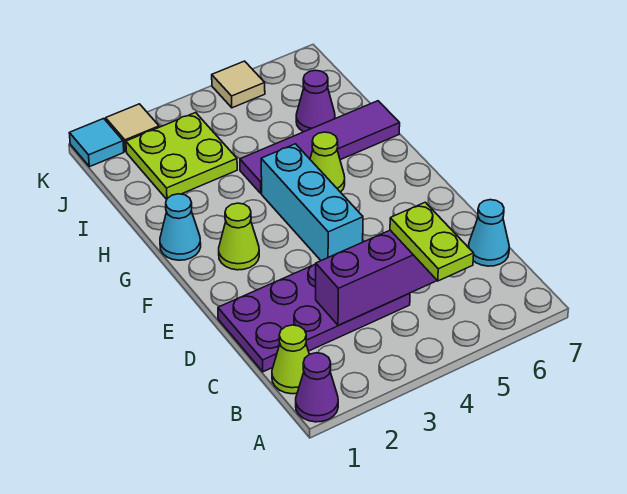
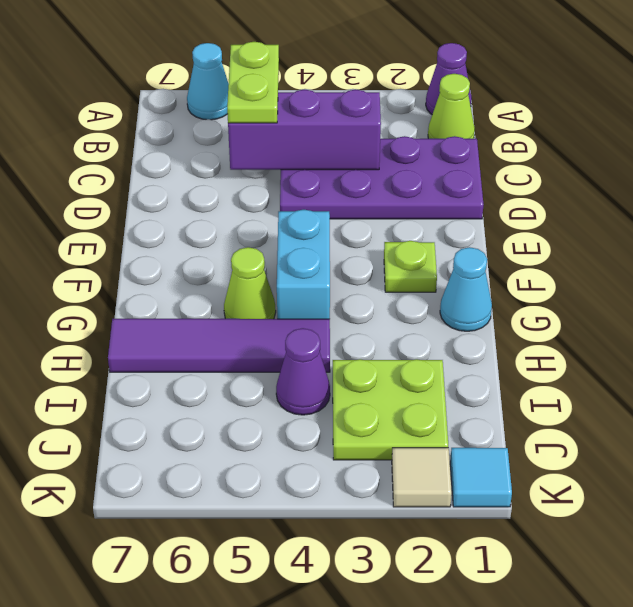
cyan 1x1 cone [468,200,509,266] -> cyan 1x1 cone moved to [187,43,229,120]
cyan 1x3 brick [261,144,363,261] -> cyan 1x2 brick [277,210,330,319]
lime 1x1 cone [219,203,259,270] -> lime 1x1 plate [384,241,437,292]
purple 1x1 cone [296,70,335,132] -> purple 1x1 cone moved to [276,328,330,415]
tan 1x1 tile [212,61,265,108] -> none

